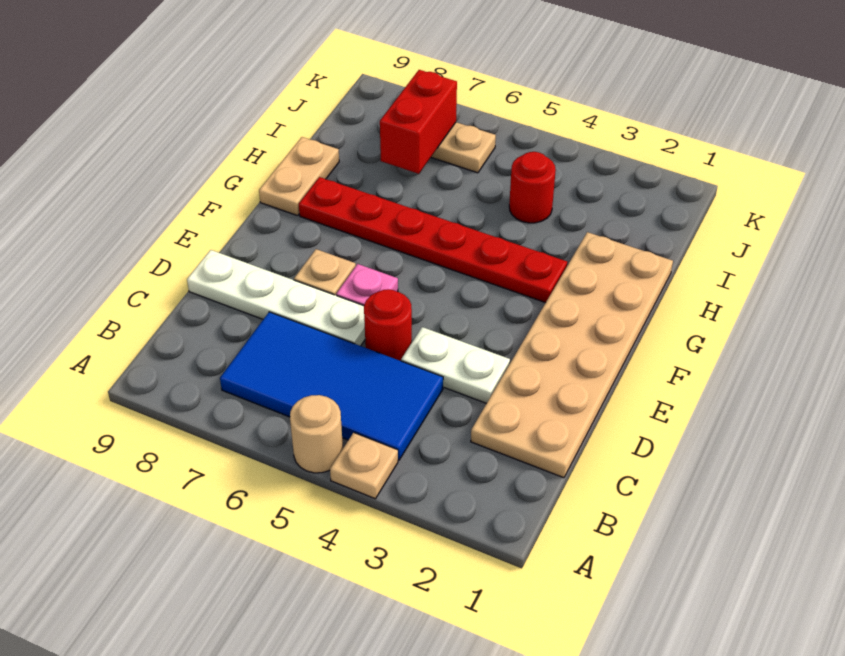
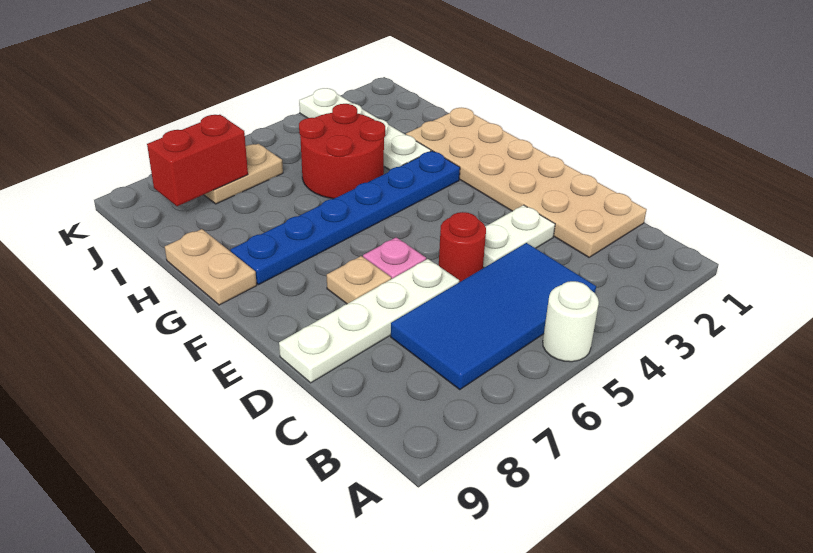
tan 1x1 plate [330,433,398,499] -> none
tan 1x1 round brick [290,395,343,473] -> white 1x1 round brick [543,281,599,362]
red 1x6 plate [299,177,567,303] -> blue 1x6 plate [230,151,460,284]
none -> white 1x4 plate [299,88,431,170]
red 1x1 round brick [509,152,556,223] -> red 2x2 round brick [299,104,385,199]
red 1x2 brick [380,70,457,174] -> red 1x2 brick turned to [147,115,248,206]

